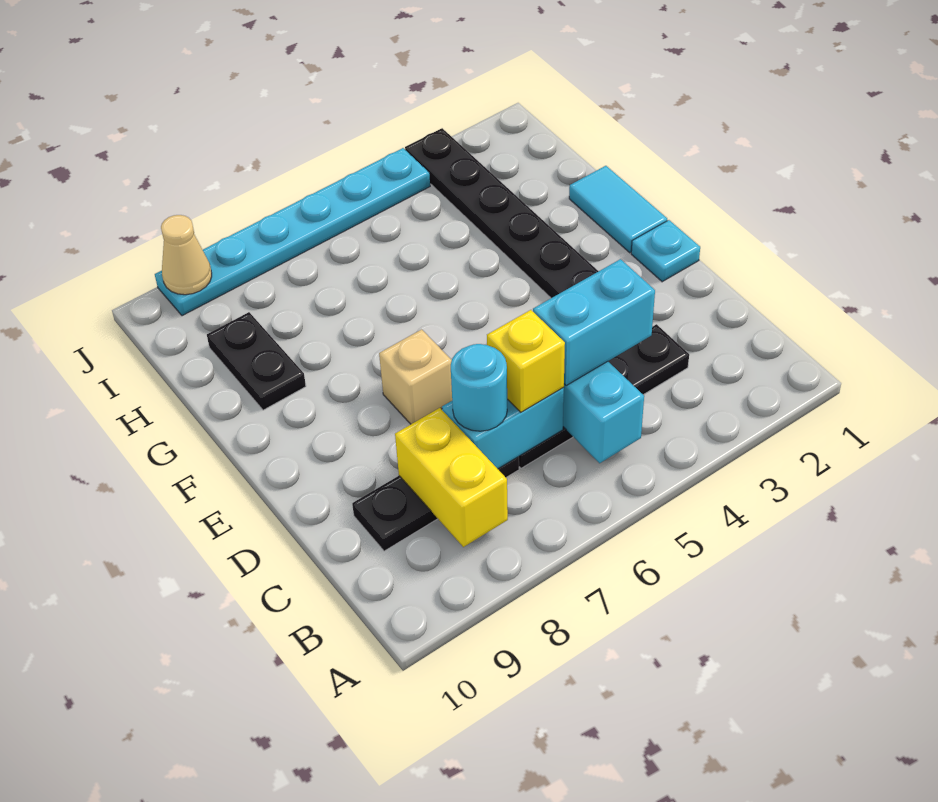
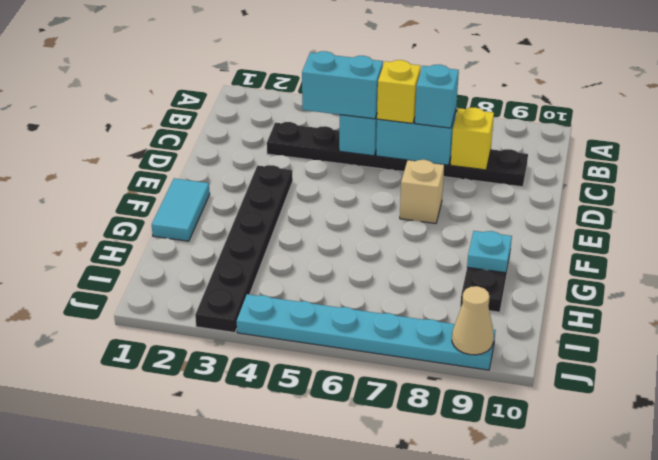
yellow 1x2 brick [395,408,508,547] -> yellow 1x1 brick [451,107,494,170]
cyan 1x1 round brick [451,344,507,431] -> cyan 1x1 brick [415,64,459,128]
cyan 1x1 plate [631,220,700,282] -> cyan 1x1 plate moved to [467,231,512,273]

